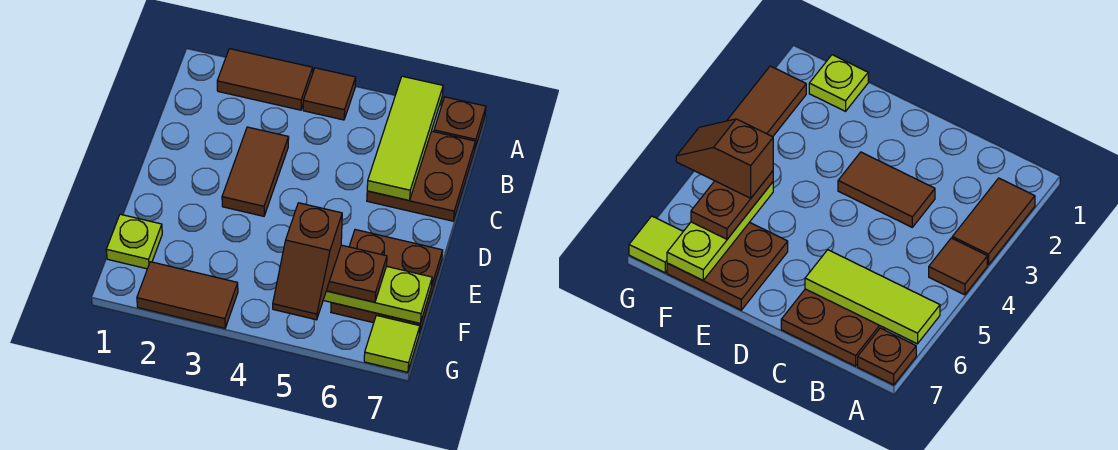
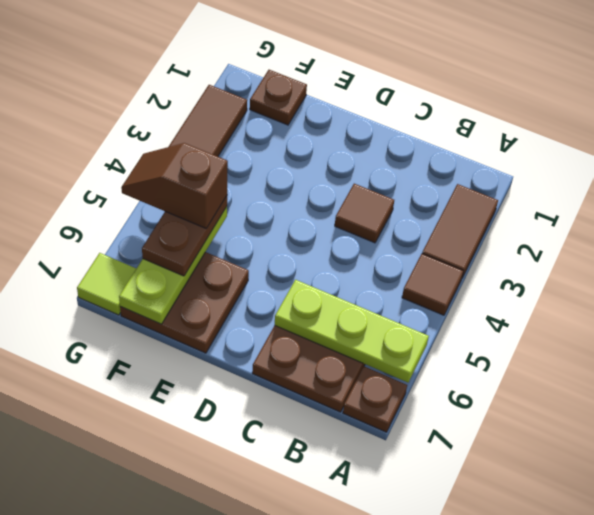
lime 1x3 tile [367,76,443,200] -> lime 1x3 plate [275,280,429,382]
brown 1x2 tile [222,127,289,216] -> brown 1x1 tile [335,184,394,243]
lime 1x1 plate [106,214,162,269] -> brown 1x1 plate [250,70,307,125]

